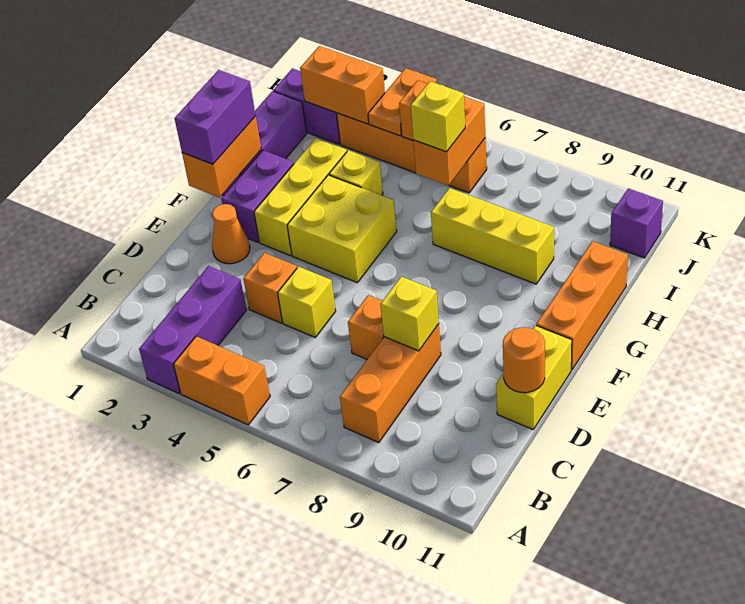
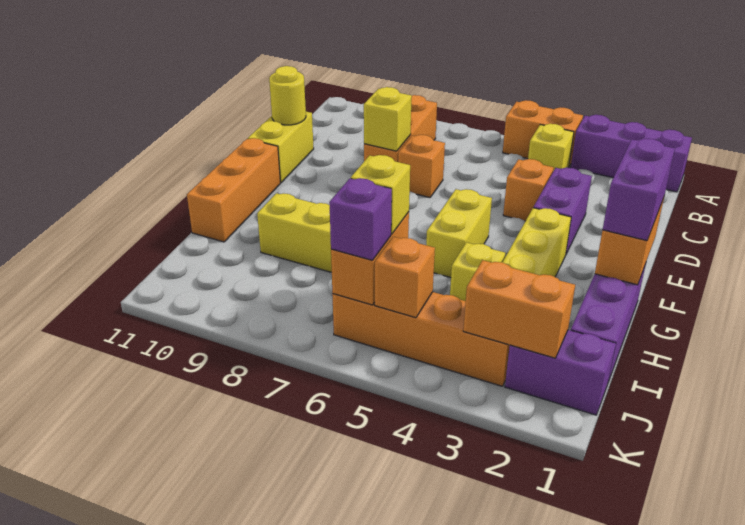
purple 1x3 brick [139,266,247,393] -> purple 1x3 brick turned to [571,115,692,192]
yellow 1x1 brick [278,267,336,337] -> yellow 1x1 brick moved to [528,124,574,171]
orange 1x1 round brick [503,327,545,393] -> yellow 1x1 round brick [269,66,306,125]
orange 1x1 cone [212,204,250,264] -> none
purple 1x2 brick [221,150,294,242] -> purple 1x2 brick moved to [534,168,592,254]
yellow 2x2 brick [287,175,397,282] -> yellow 1x2 brick [426,189,492,277]
orange 1x2 plate [368,68,437,136] -> none
purple 1x1 brick [610,188,663,258] -> purple 1x1 brick moved to [329,178,392,260]

